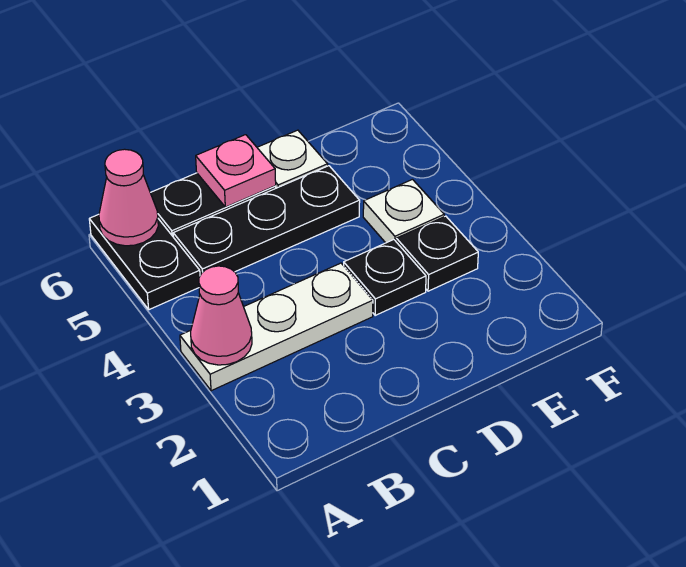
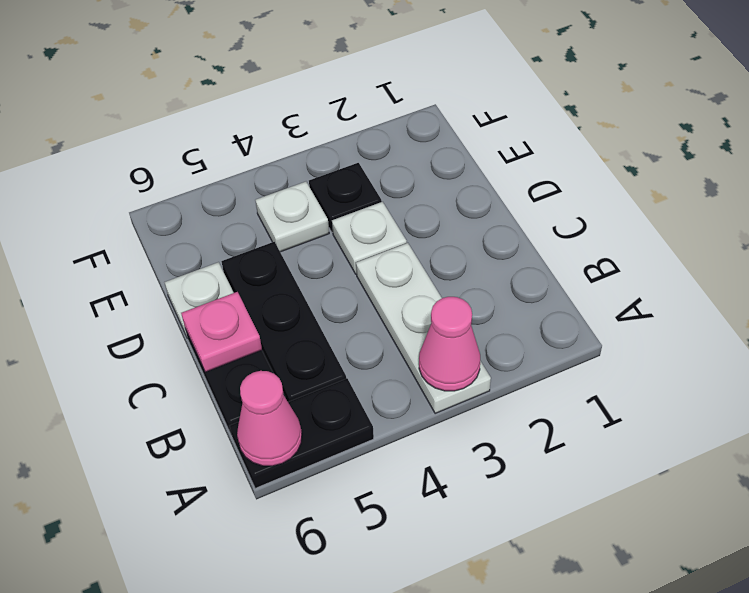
black 1x1 plate [344,240,426,315] -> white 1x1 plate [332,202,407,274]

